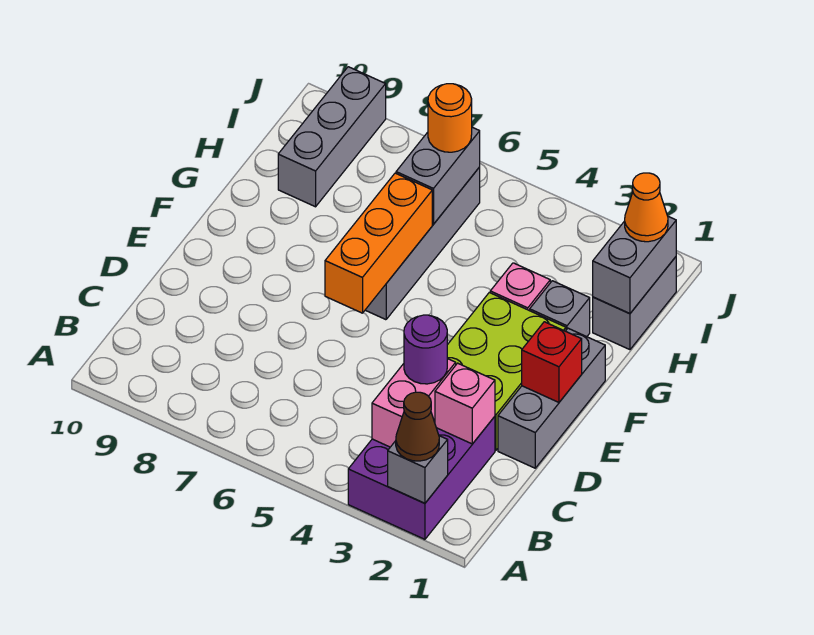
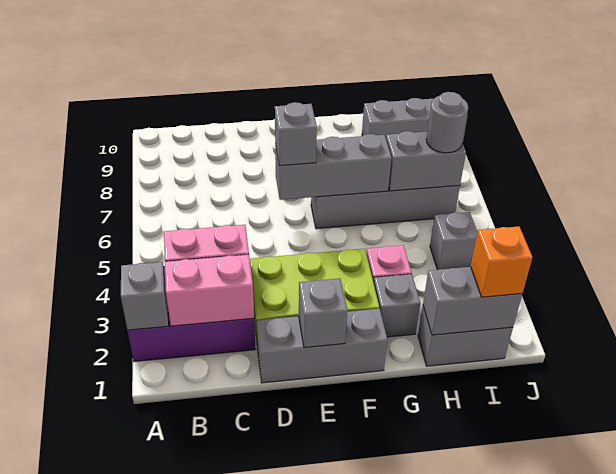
brown 1x1 cone [396,392,439,461] -> none
pink 1x1 brick [435,363,495,444] -> pink 1x2 brick [165,254,254,326]
purple 1x1 round brick [404,315,447,384] -> none
red 1x1 brick [522,322,582,402] -> grey 1x1 brick [299,278,347,348]
orange 1x3 brick [325,173,432,313] -> grey 1x3 brick [275,134,392,200]
none -> grey 1x1 brick [275,102,317,166]
orange 1x1 cone [625,173,668,242] -> orange 1x1 brick [471,226,532,297]
none -> grey 1x1 brick [430,212,478,270]
orange 1x1 round brick [428,84,472,152] -> grey 1x1 round brick [426,92,468,153]

